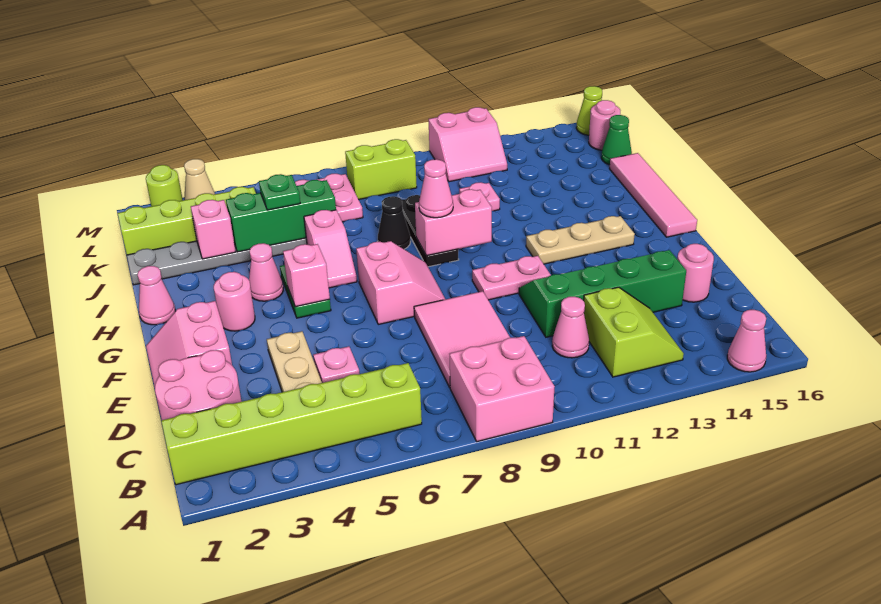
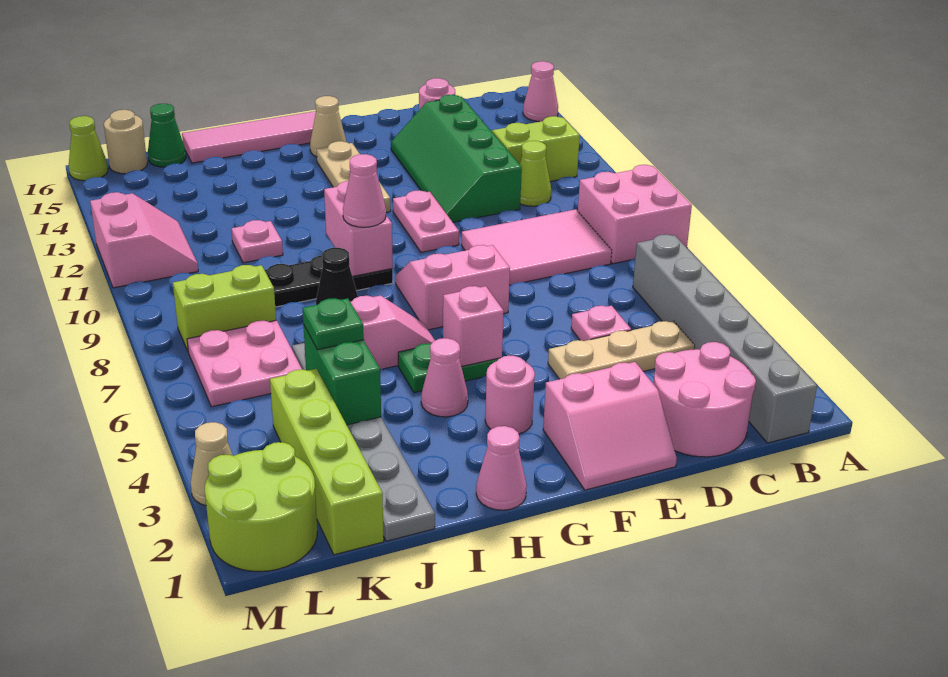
lime 1x6 brick [161,363,422,485] -> grey 1x6 brick [633,234,817,443]
pink 1x1 cone [552,297,589,358] -> lime 1x1 cone [520,141,551,206]
none -> tan 1x1 cone [310,96,347,157]
pink 1x1 brick [191,200,236,259] -> none
green 1x3 brick [226,180,336,252] -> green 1x2 brick [303,325,381,425]
lime 1x2 brick [345,139,417,199] -> lime 1x2 brick turned to [173,265,276,351]
pink 1x1 round brick [589,100,620,150] -> tan 1x1 round brick [104,110,147,174]
lime 1x1 round brick [146,165,183,206] -> lime 2x2 round brick [205,442,317,571]

